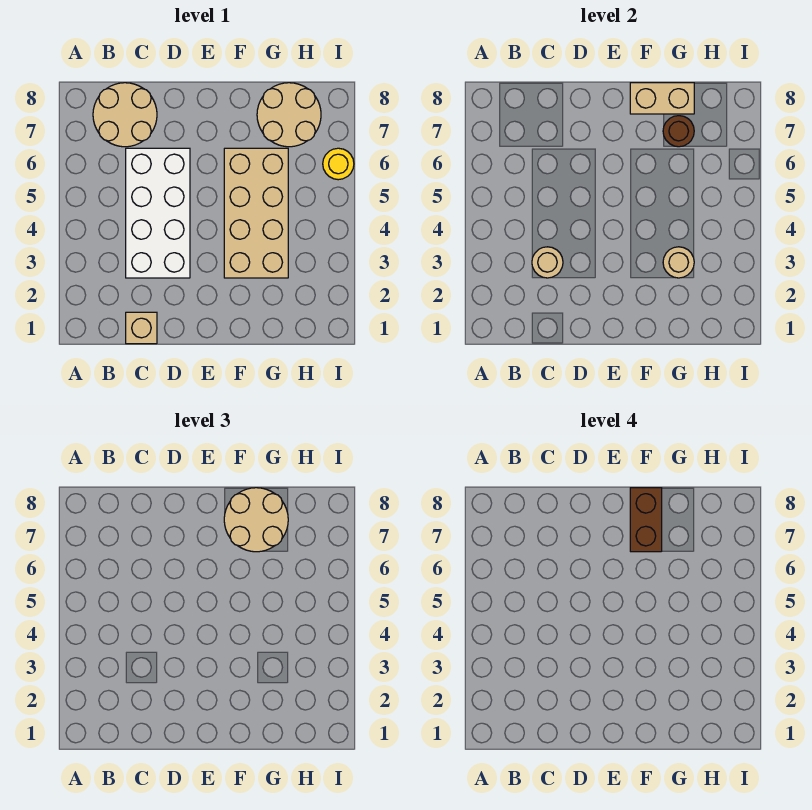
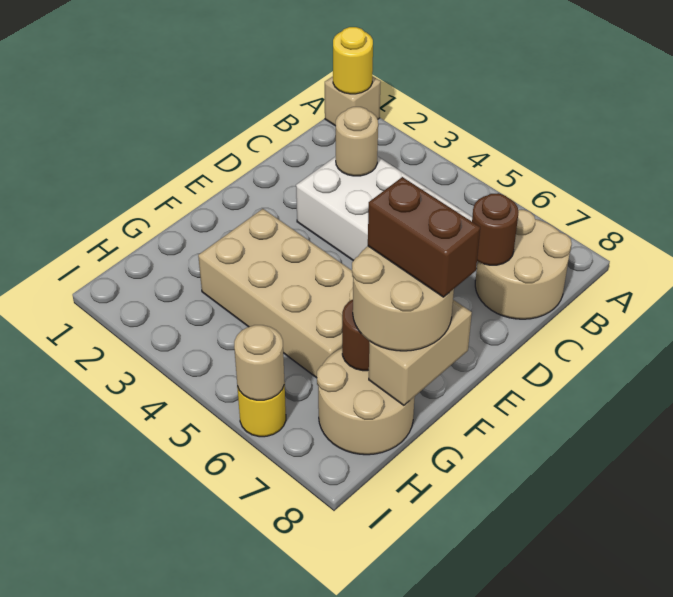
none -> yellow 1x1 round brick [333,27,373,94]
tan 1x1 brick [126,312,157,344] -> tan 1x1 brick moved to [325,76,381,126]
none -> brown 1x1 round brick [472,193,519,265]
tan 1x1 round brick [663,247,694,278] -> tan 1x1 round brick moved to [234,325,284,400]

